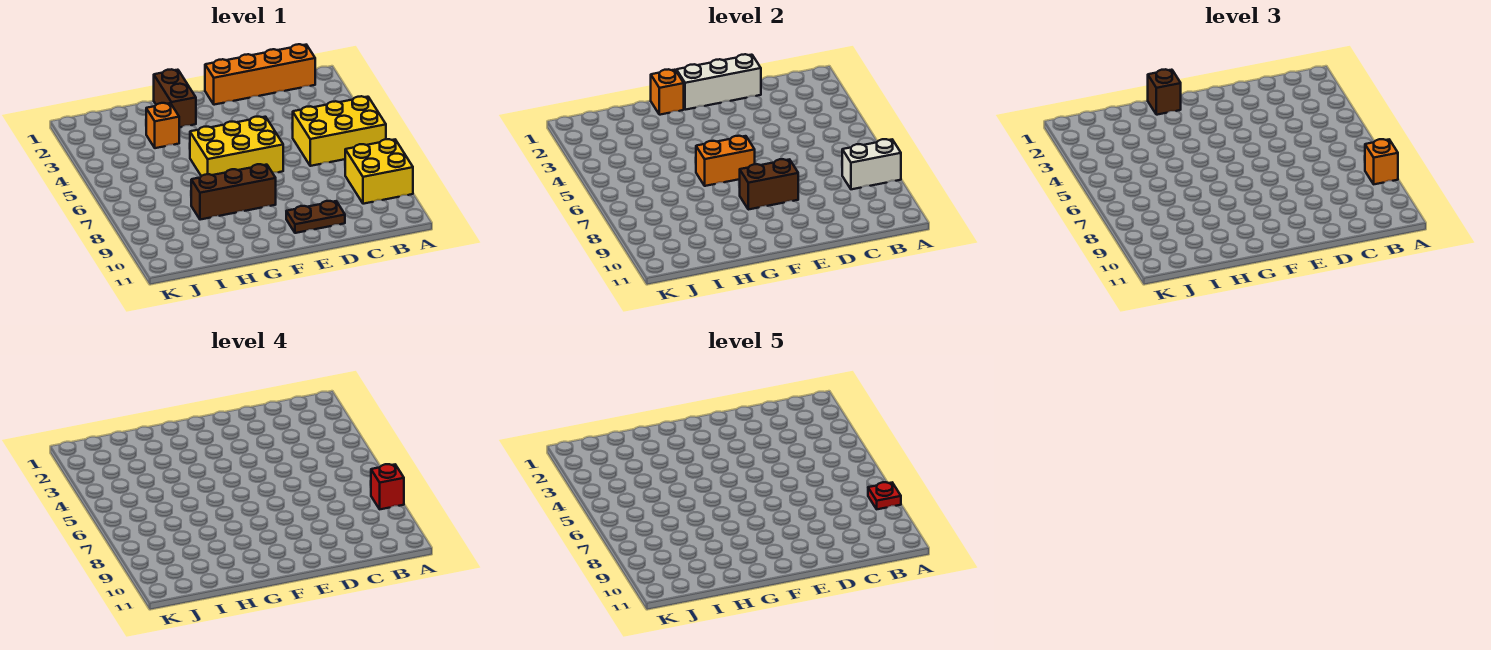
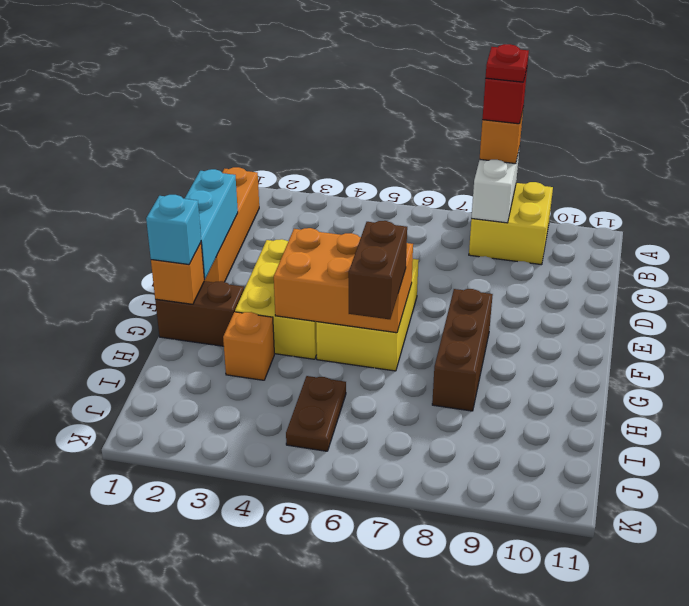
yellow 2x3 brick [293,96,386,166] -> yellow 2x3 brick moved to [235,239,317,359]
white 1x3 brick [676,54,761,110] -> cyan 1x3 brick [185,169,238,280]
brown 1x2 plate [286,201,345,233] -> brown 1x2 plate moved to [286,376,346,451]
brown 1x2 brick [740,159,798,210] -> brown 1x2 brick moved to [349,221,407,319]
orange 1x2 brick [696,136,755,186] -> orange 2x3 brick [274,228,413,333]
brown 1x1 brick [1148,69,1181,115] -> cyan 1x1 brick [146,195,201,264]

